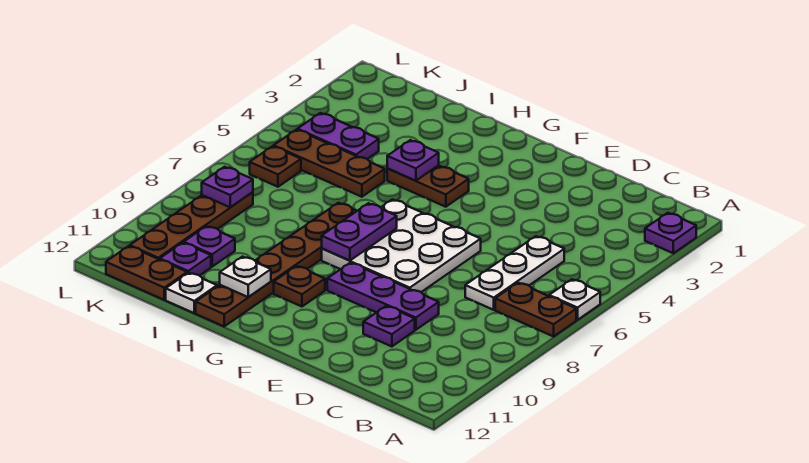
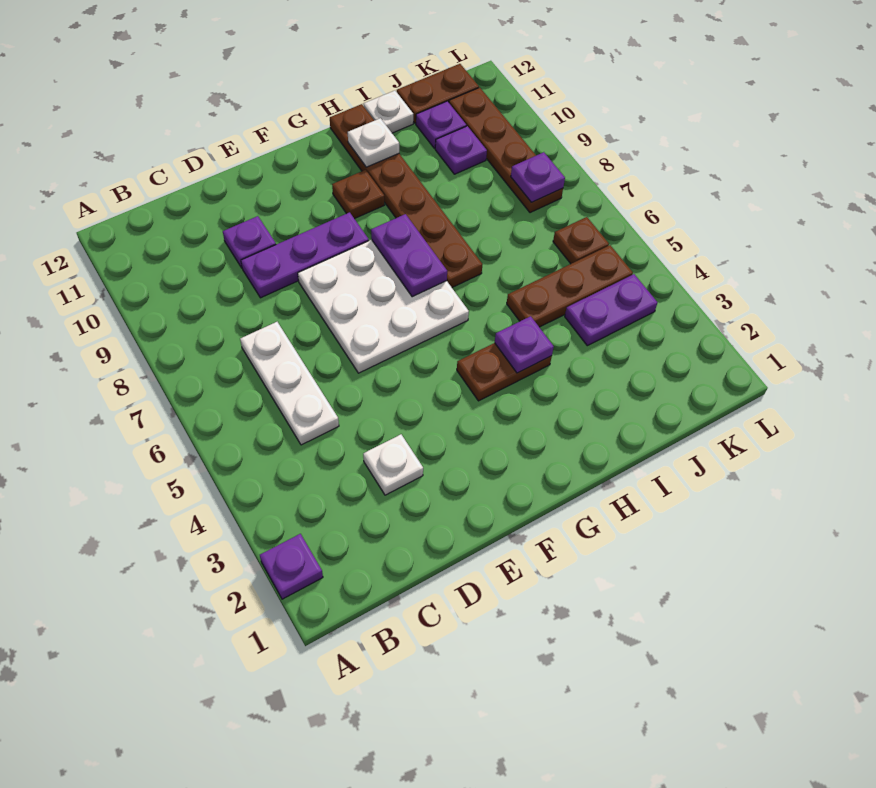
white 1x1 plate [549,279,600,320] -> white 1x1 plate moved to [363,434,423,495]
brown 1x2 plate [495,283,576,336] -> none

